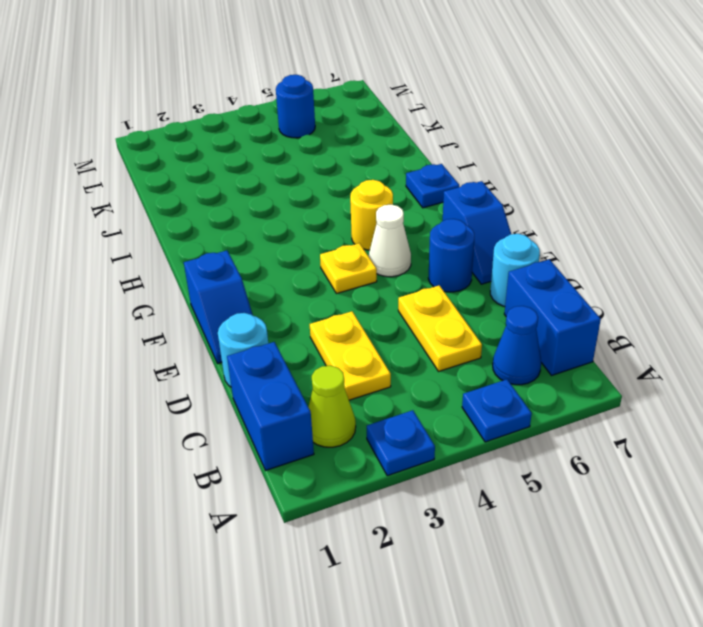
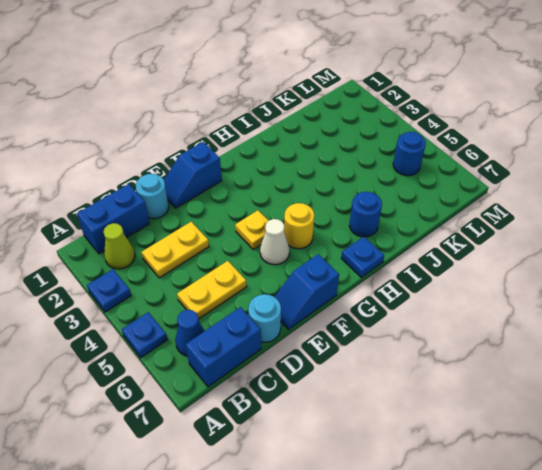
blue 1x1 round brick [428,219,474,292] -> blue 1x1 round brick moved to [349,192,382,237]

